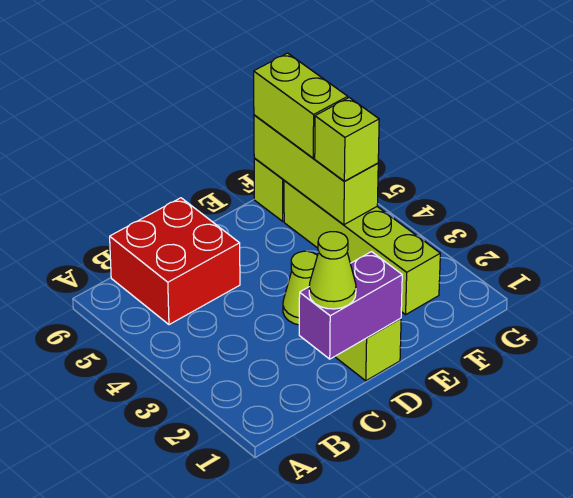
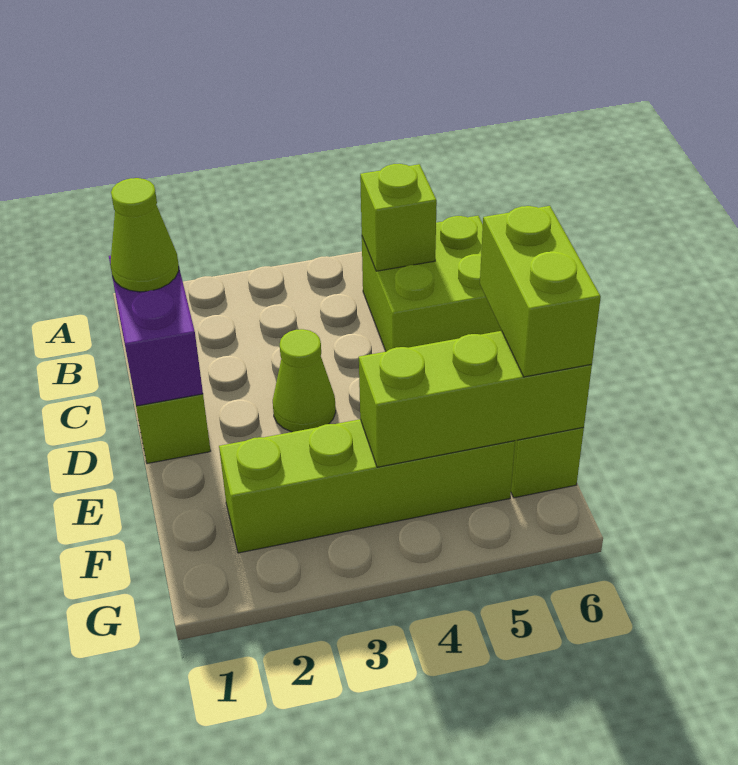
red 2x2 brick [110,198,240,325] -> lime 2x2 brick [362,216,502,351]
lime 1x1 brick [315,98,379,181] -> lime 1x1 brick moved to [360,164,437,271]
lime 1x2 brick [254,53,348,158] -> lime 1x2 brick turned to [480,206,601,377]

